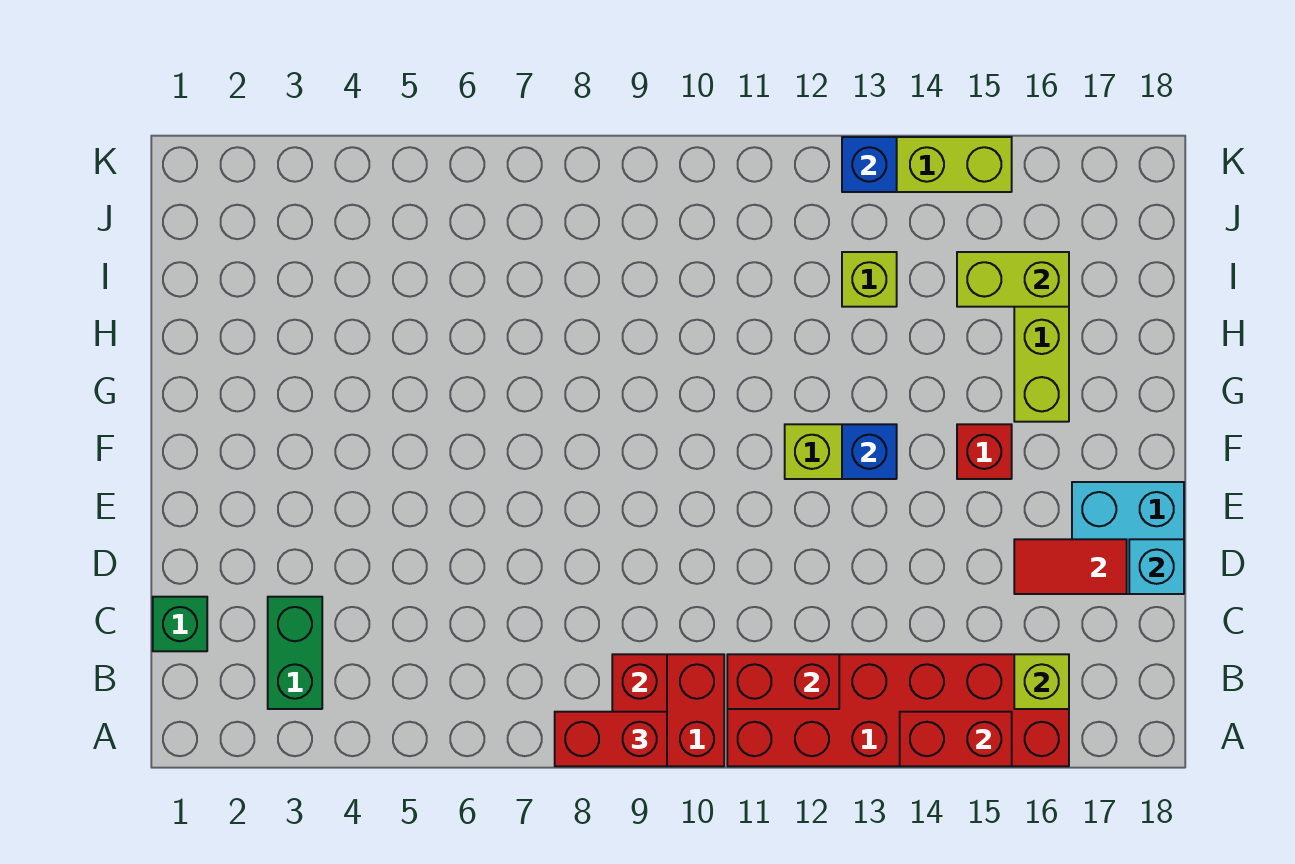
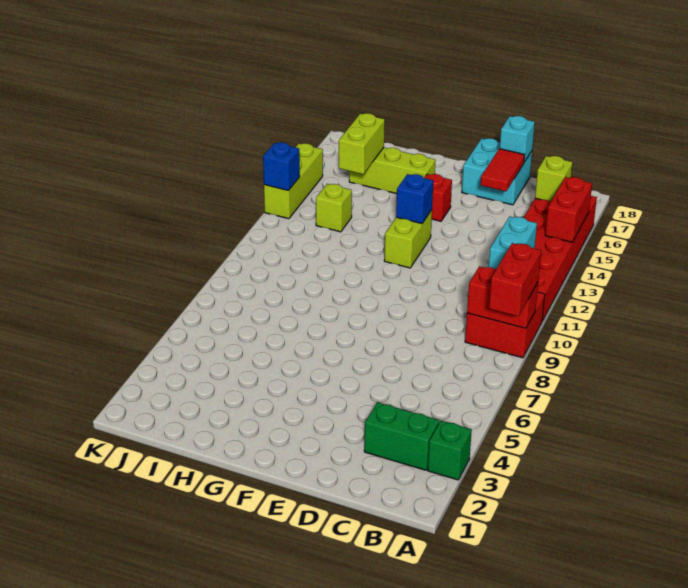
red 1x2 brick [727,654,839,709] -> cyan 1x2 brick [489,216,537,269]
green 1x1 brick [153,597,207,651] -> green 1x1 brick moved to [428,421,472,480]

